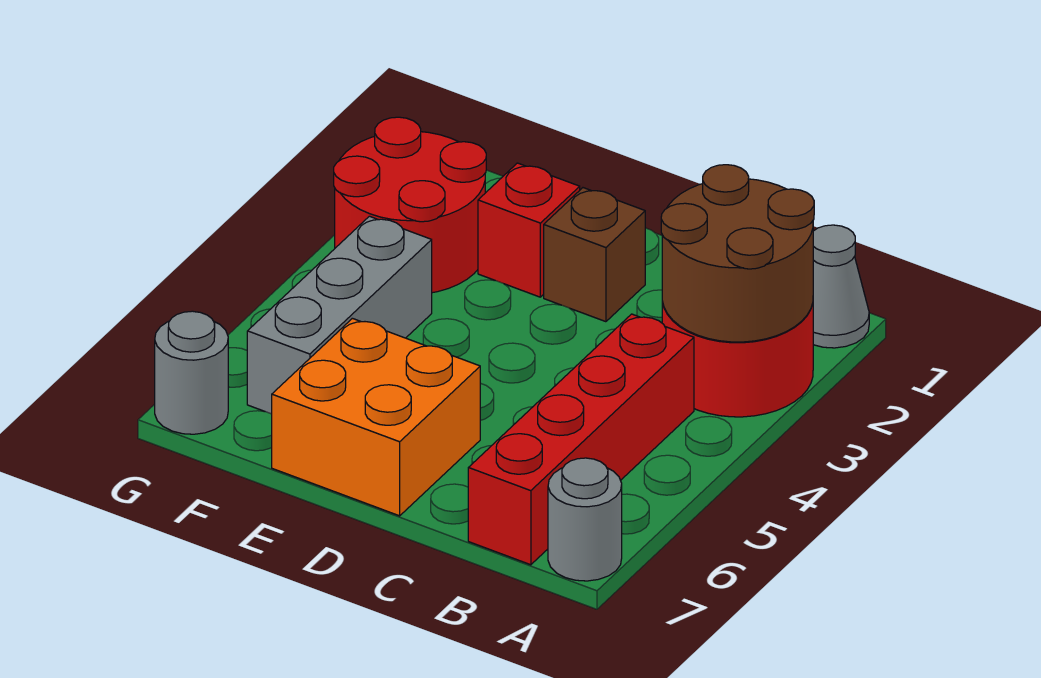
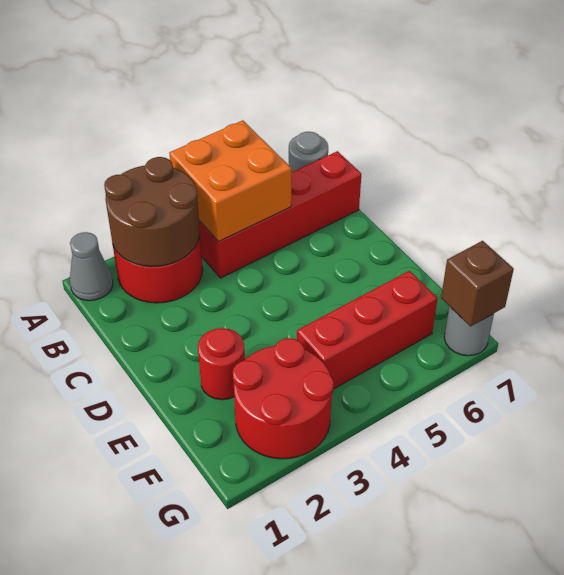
brown 1x1 brick [544,188,645,322] -> brown 1x1 brick moved to [441,241,514,326]
orange 2x2 brick [272,318,480,516] -> orange 2x2 brick moved to [169,120,291,241]
red 1x1 brick [478,163,580,297] -> red 1x1 round brick [198,328,245,400]
grey 1x3 brick [247,216,432,414] -> red 1x3 brick [297,271,438,389]

